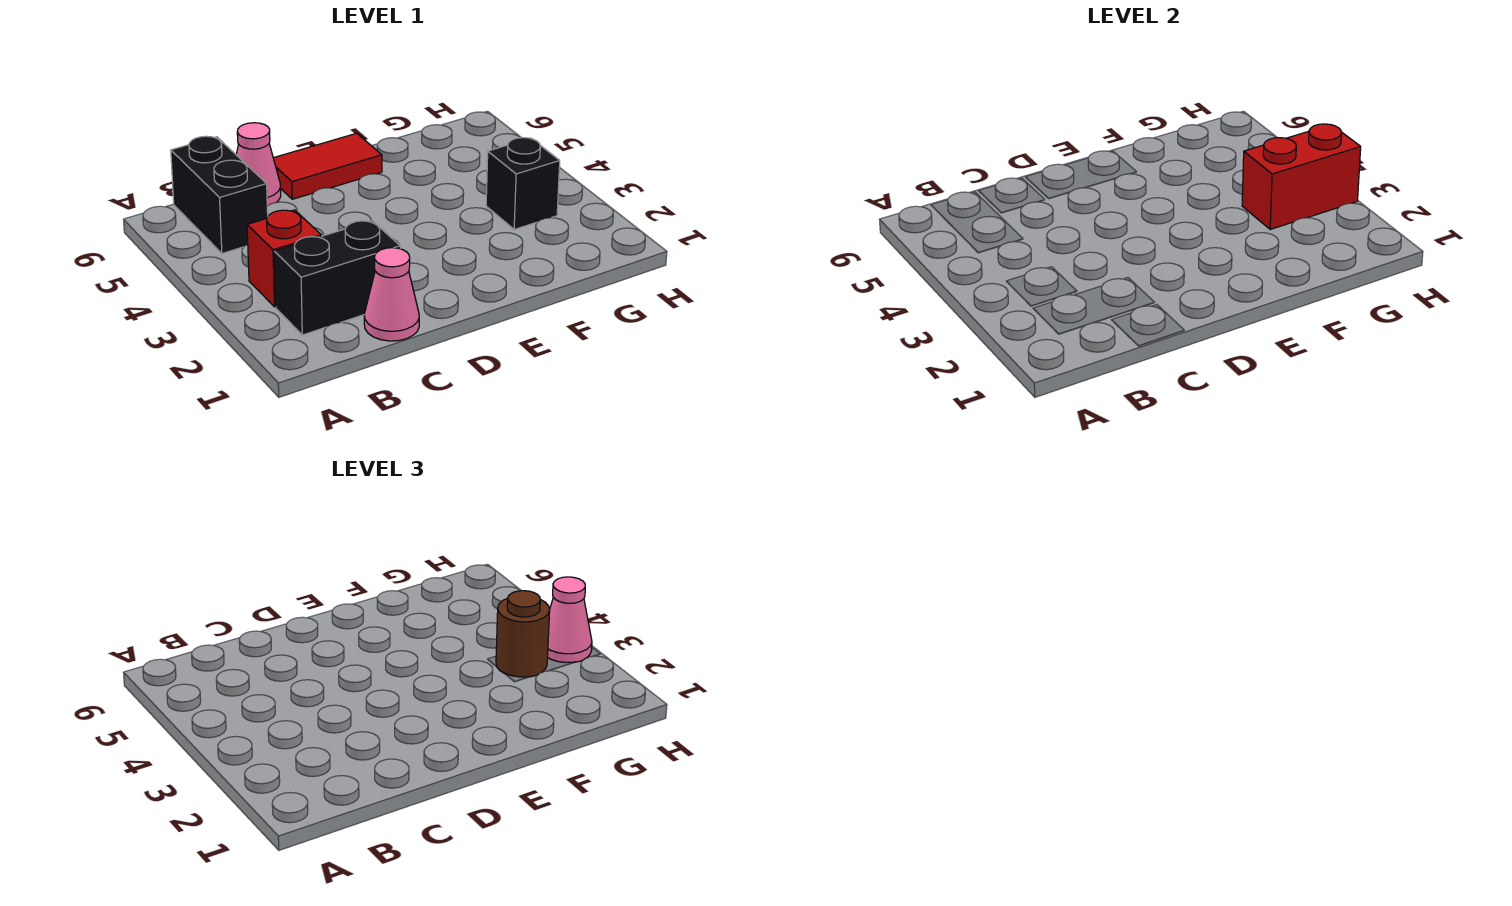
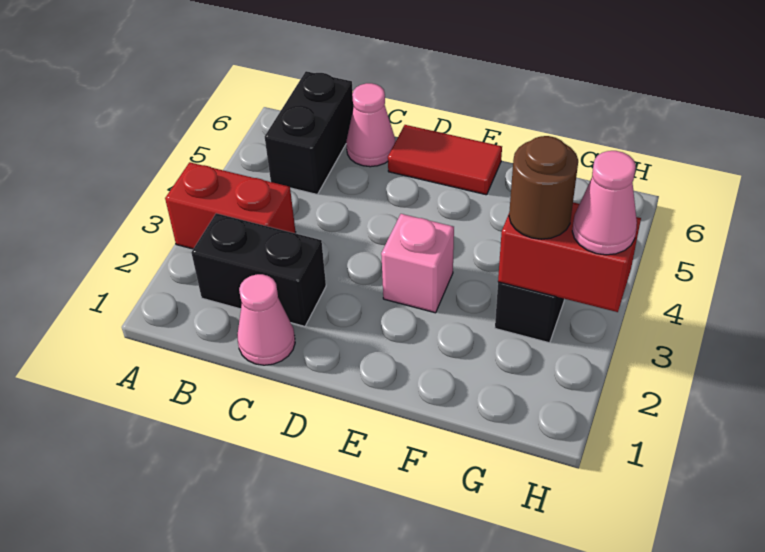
red 1x1 brick [247,210,321,307] -> red 1x2 brick [165,162,296,249]
none -> pink 1x1 brick [381,214,454,313]

